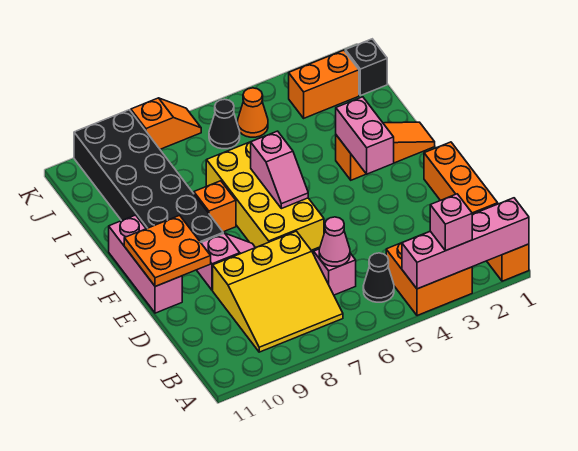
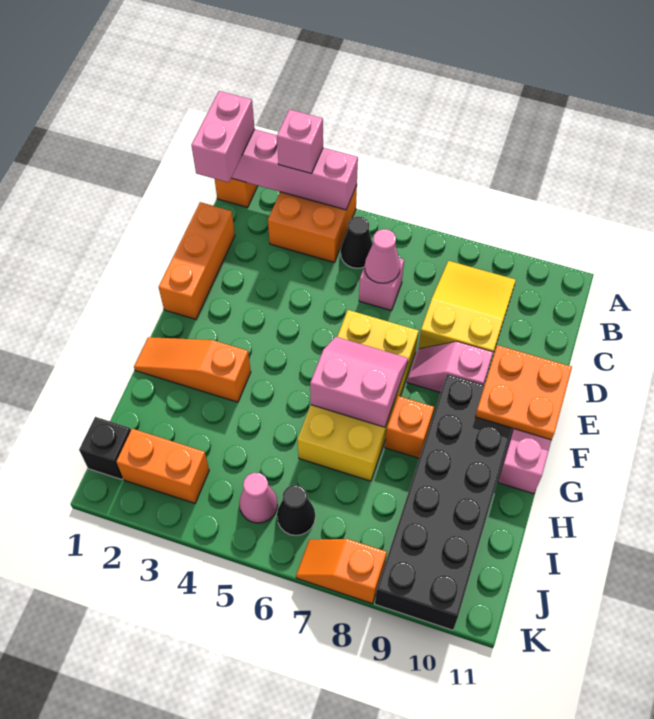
yellow 3x3 slope [213,231,343,352] -> yellow 2x3 slope [418,261,516,363]
pink 1x2 brick [336,97,394,174] -> pink 1x2 brick moved to [191,91,255,182]
pink 1x2 slope [251,131,308,209] -> pink 2x2 slope [310,337,408,427]
orange 1x1 cone [237,88,268,137] -> pink 1x1 cone [239,473,278,523]

